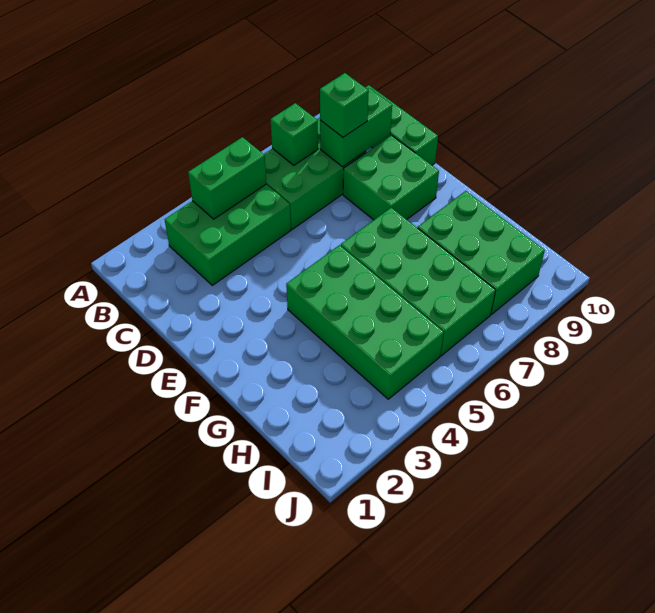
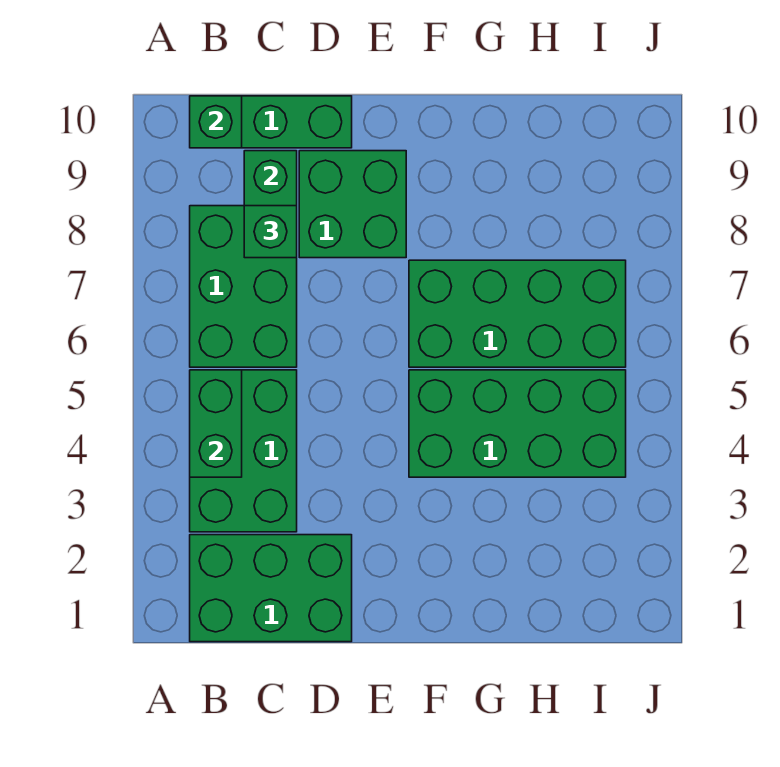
green 1x1 brick [271,103,318,165] -> green 1x1 brick moved to [190,96,242,148]
green 2x3 brick [418,191,545,314] -> green 2x3 brick moved to [190,535,352,642]

